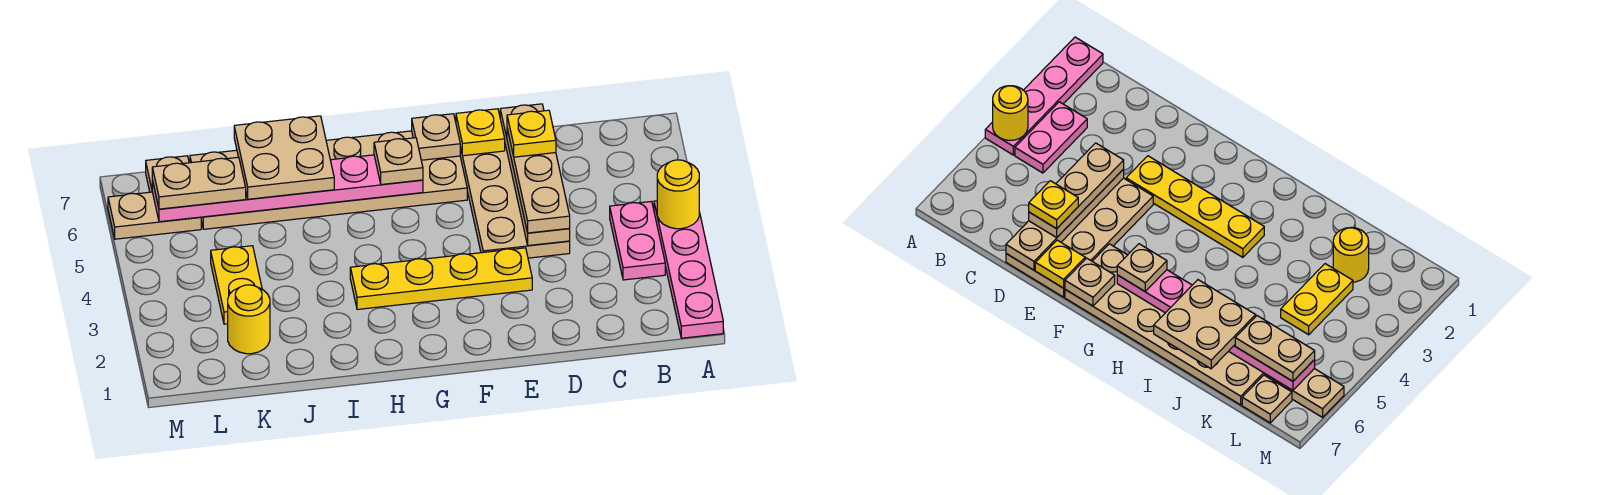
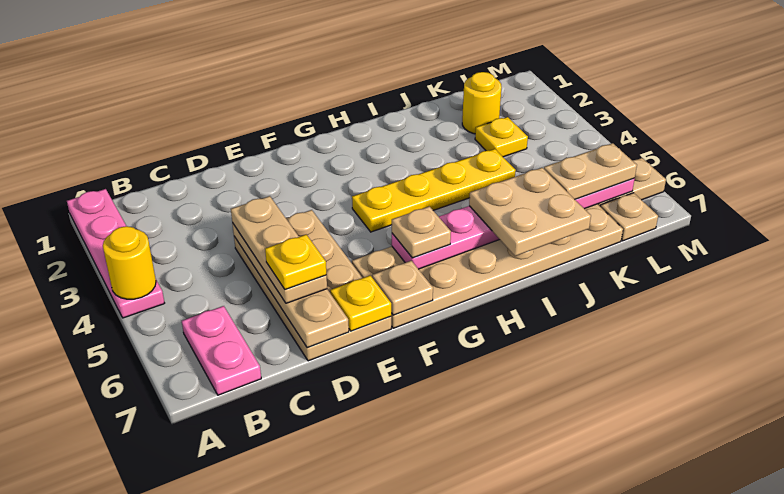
pink 1x2 plate [610,201,665,280] -> pink 1x2 plate moved to [182,306,261,395]
yellow 1x4 plate [350,248,532,309] -> yellow 1x4 plate moved to [352,149,516,232]
yellow 1x2 plate [211,246,262,324] -> yellow 1x1 plate [475,117,528,157]

